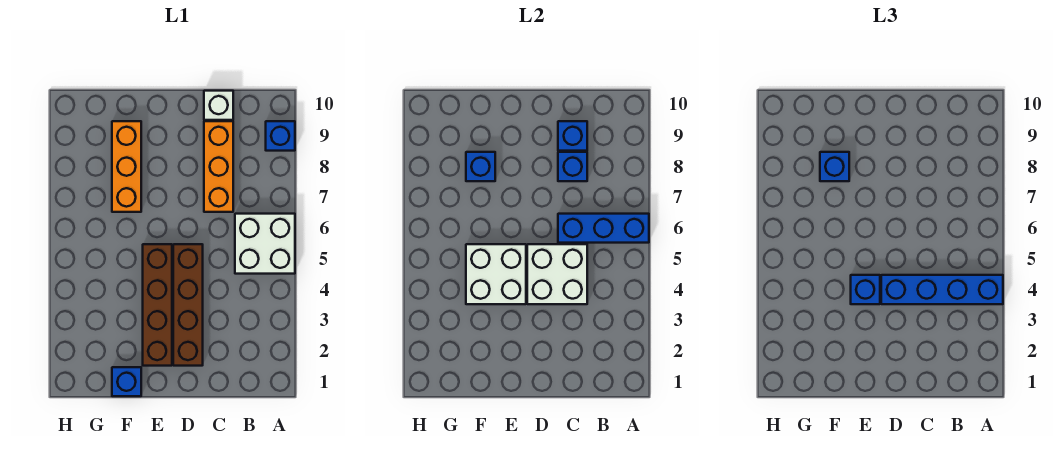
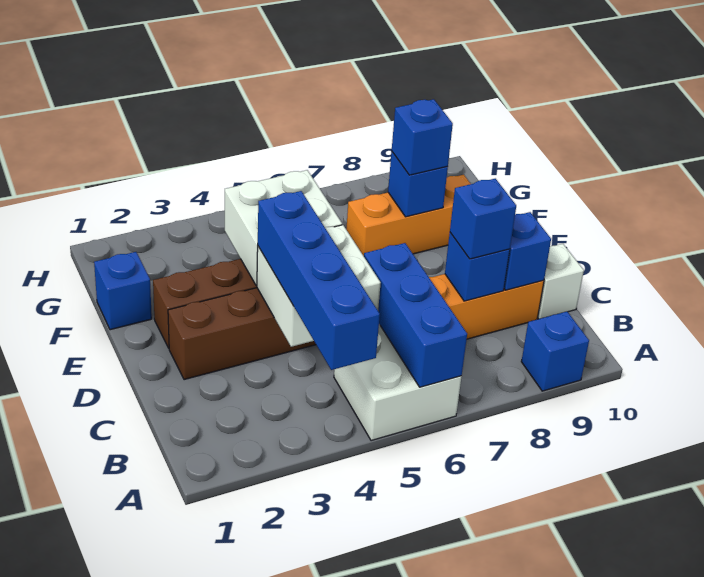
blue 1x1 brick [851,275,880,304] -> blue 1x1 brick moved to [450,179,516,259]

